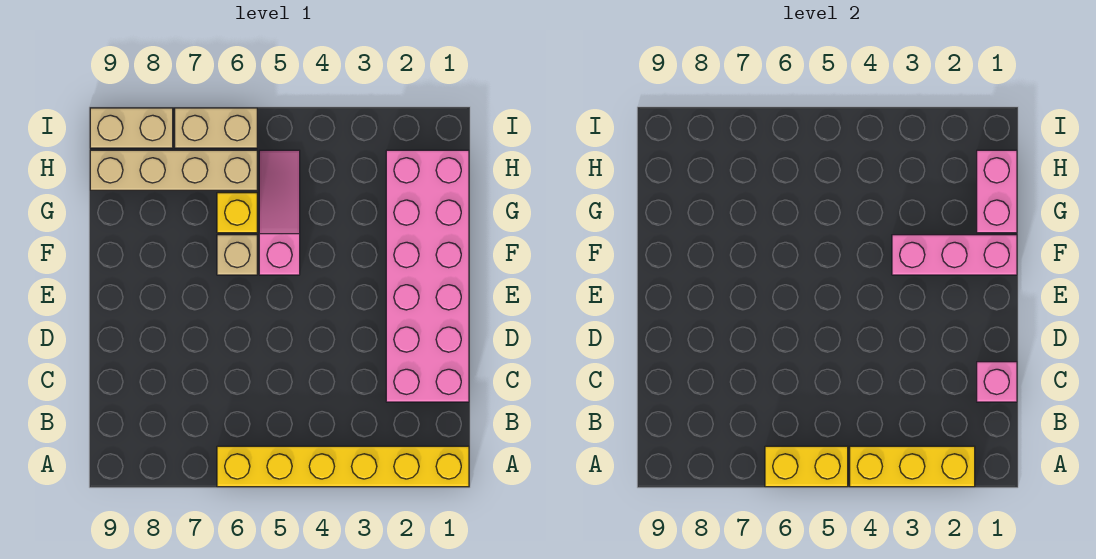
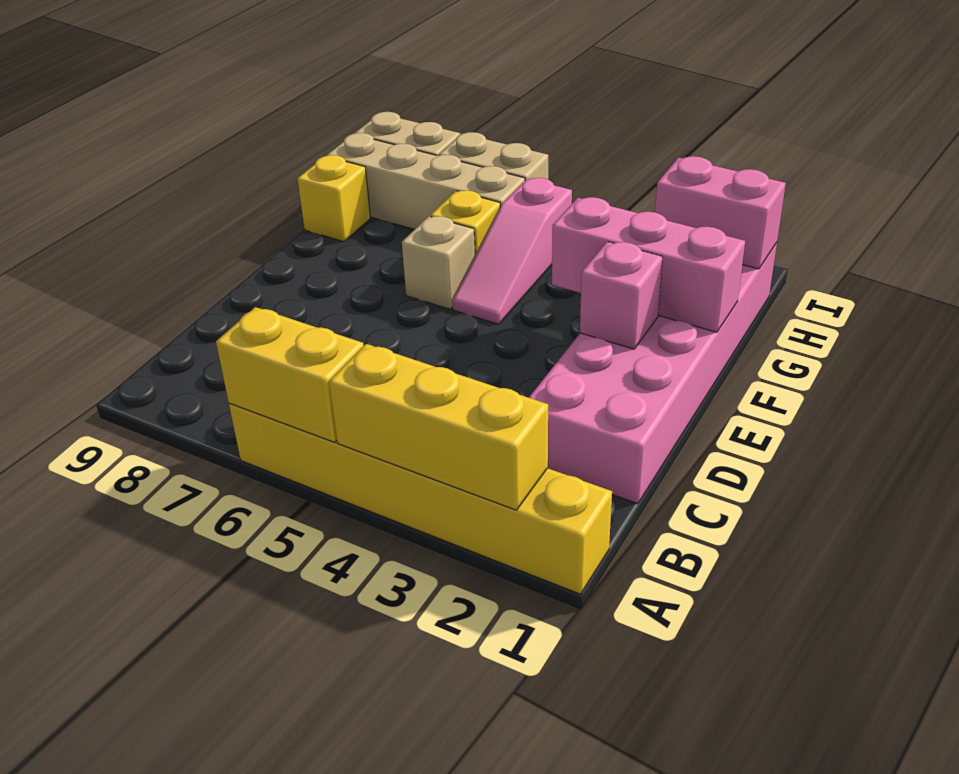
pink 1x1 brick [977,362,1017,402] -> pink 1x1 brick moved to [580,242,662,349]
pink 1x3 slope [259,150,300,275] -> pink 1x3 slope turned to [452,178,572,324]
pink 1x2 brick [977,150,1017,233] -> pink 1x2 brick turned to [655,156,786,269]
none -> yellow 1x1 brick [297,155,370,242]

